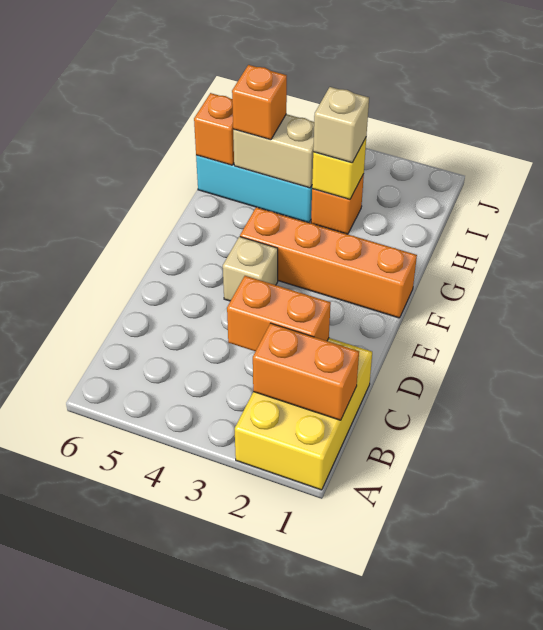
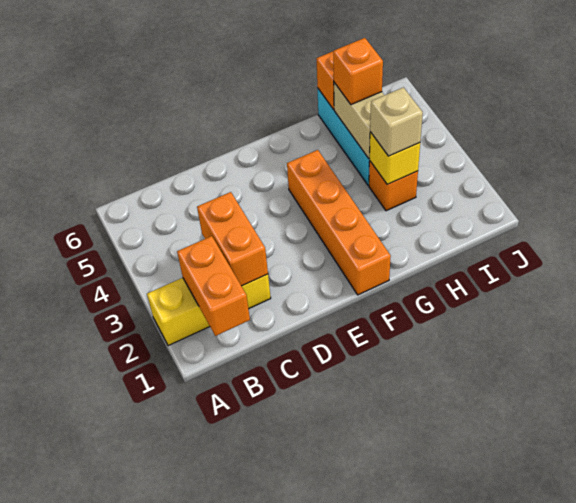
yellow 2x3 brick [235,338,372,490] -> yellow 1x3 brick [147,274,271,346]
tan 1x1 brick [223,237,278,301] -> none

